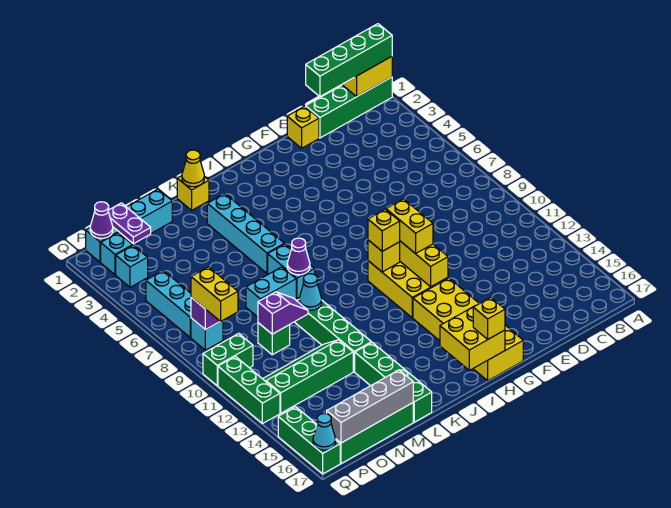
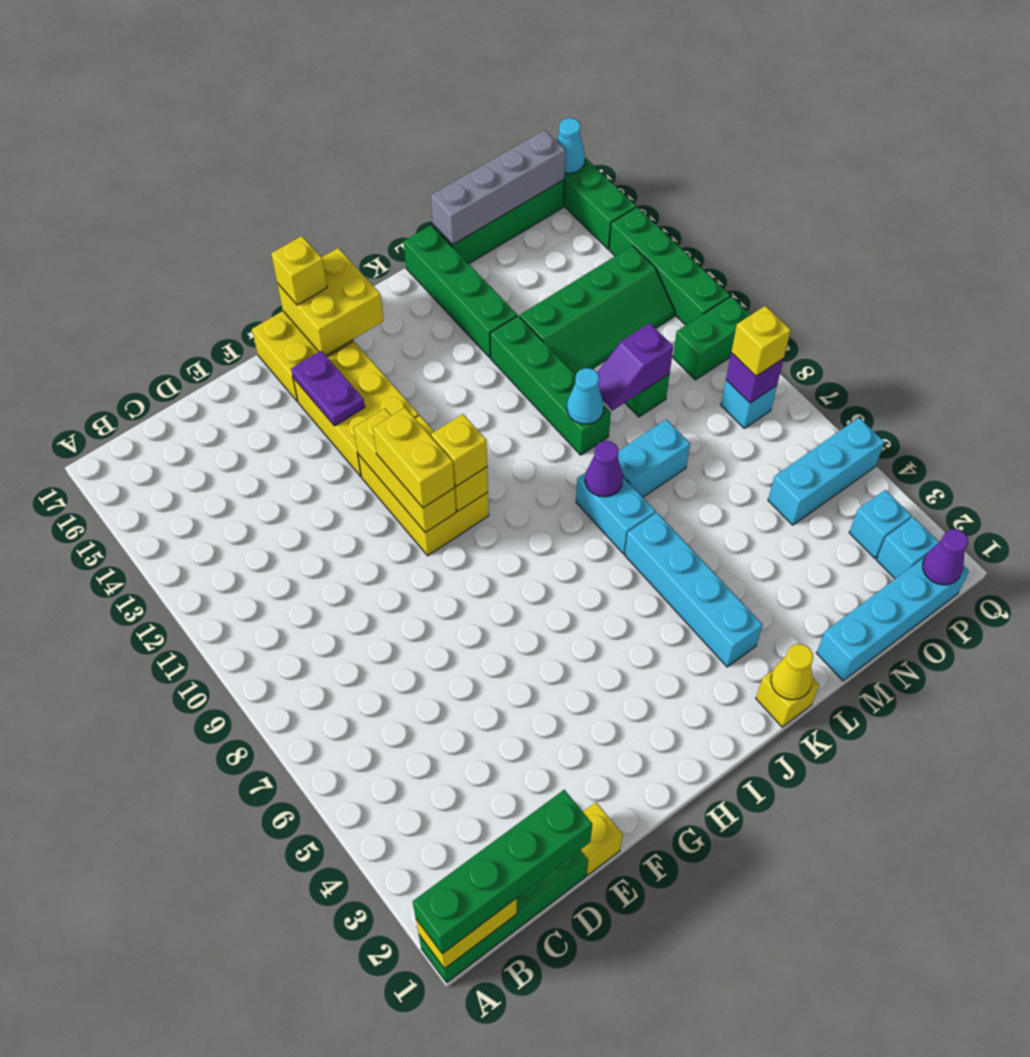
purple 1x2 plate [108,203,151,244] -> purple 1x2 plate moved to [291,351,365,426]
cyan 1x3 brick [146,271,191,338] -> cyan 1x3 brick turned to [768,418,884,525]
yellow 1x2 brick [191,267,238,322] -> yellow 1x1 brick [731,306,791,376]
green 1x3 brick [218,356,280,424] -> green 1x4 brick [609,207,730,325]

